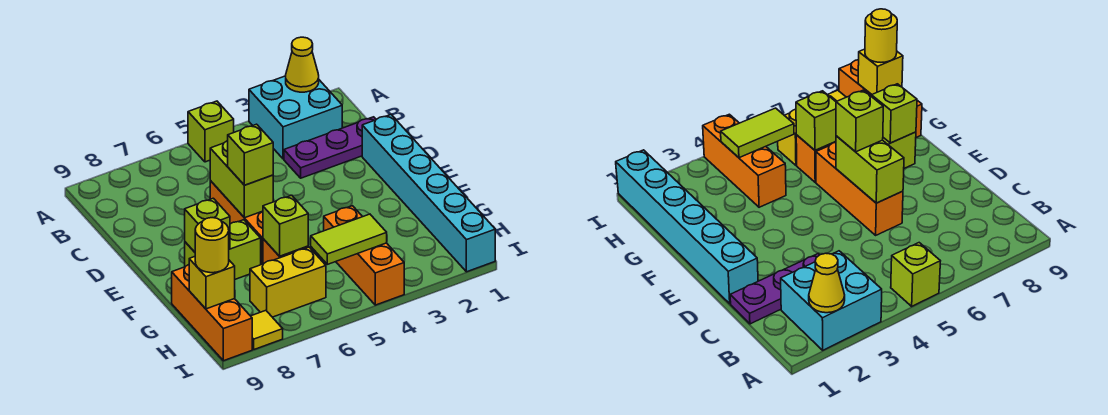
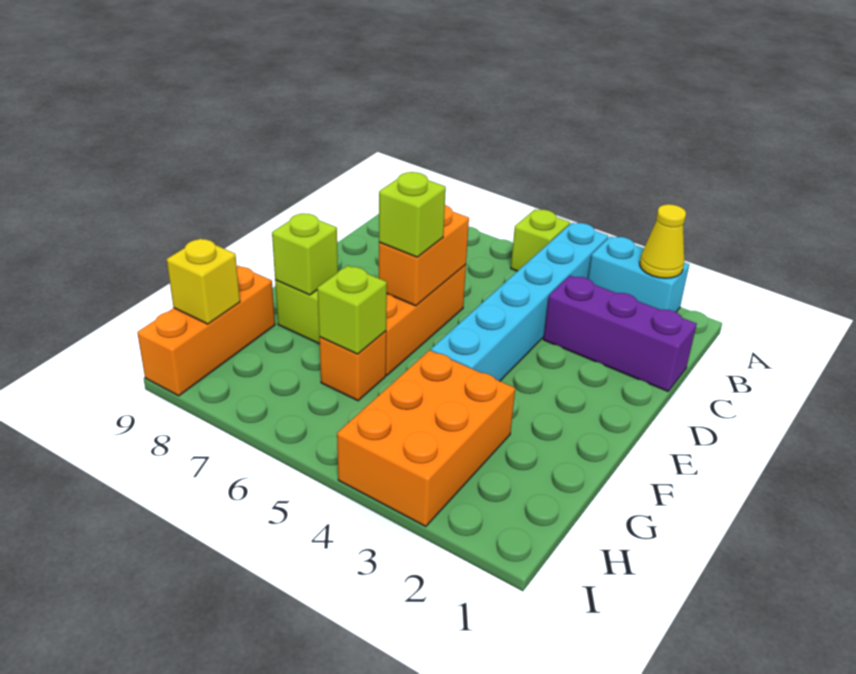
cyan 2x2 brick [249,76,342,159] -> cyan 1x2 brick [588,236,689,312]
purple 1x3 plate [284,117,376,178] -> purple 1x3 brick [543,276,697,391]
cyan 1x6 brick [362,115,495,272] -> cyan 1x6 brick moved to [431,223,608,381]
lime 1x2 brick [210,141,273,218] -> orange 1x2 brick [379,205,469,306]
orange 1x3 brick [324,206,404,305] -> orange 2x3 brick [337,350,515,527]
lime 1x2 tile [311,214,387,264] -> none
yellow 1x2 brick [250,247,326,317] -> none
yellow 1x1 round brick [195,218,229,273] -> none
yellow 1x1 tile [251,310,283,349] -> none

